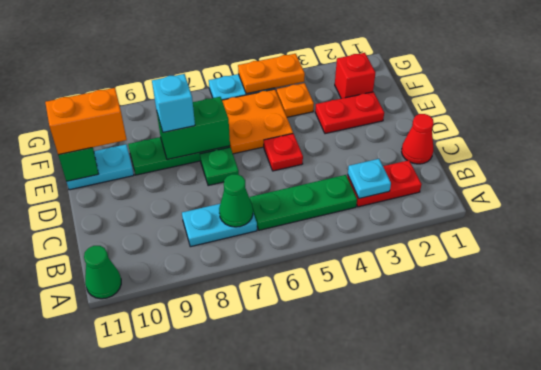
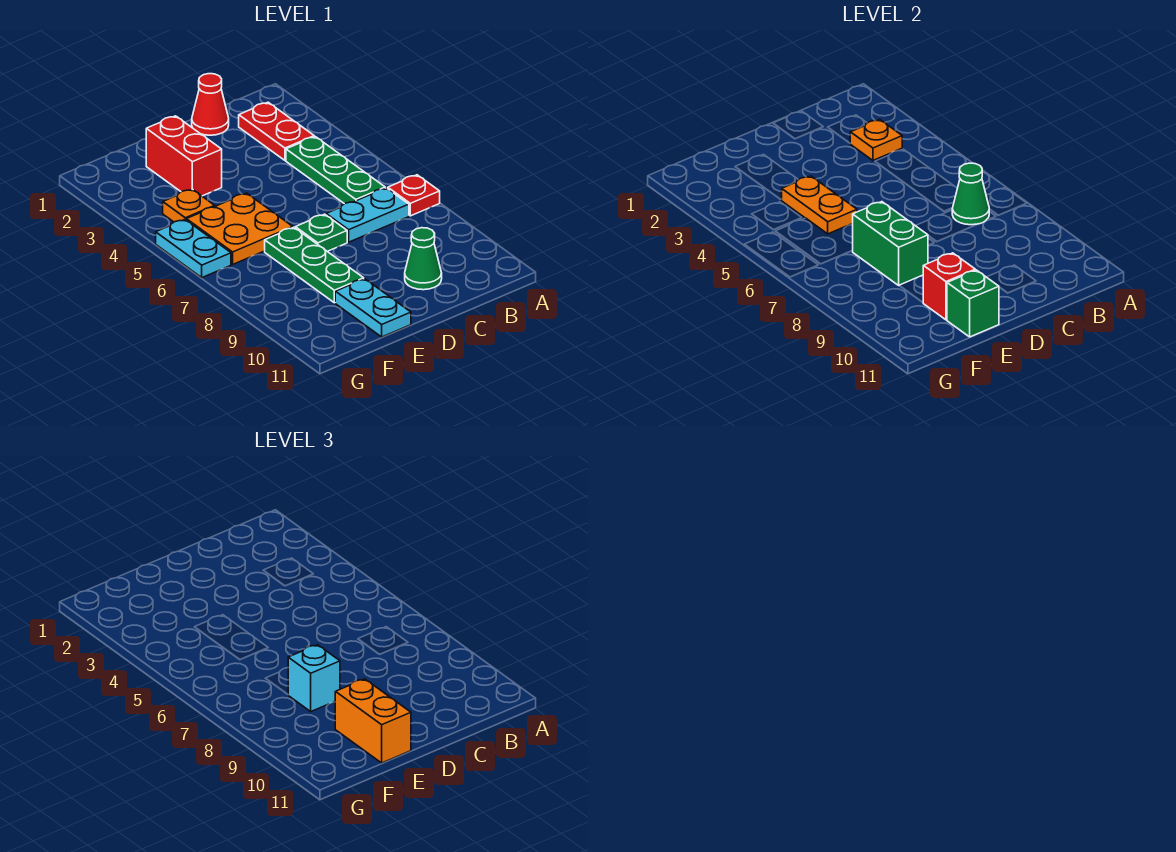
green 1x1 cone [84,246,121,299] -> green 1x1 cone moved to [405,228,442,290]
cyan 1x1 plate [348,159,391,199] -> orange 1x1 plate [850,119,902,160]
cyan 1x2 plate [182,204,257,247] -> cyan 1x2 plate turned to [326,188,409,242]
red 1x1 plate [264,134,303,171] -> red 1x1 plate moved to [388,175,440,216]
red 1x2 plate [315,92,384,134] -> red 1x2 brick [146,116,222,196]
red 1x1 brick [335,53,375,99] -> red 1x1 brick moved to [923,253,975,320]
orange 1x2 plate [238,54,305,94] -> orange 1x2 plate moved to [782,176,857,234]

